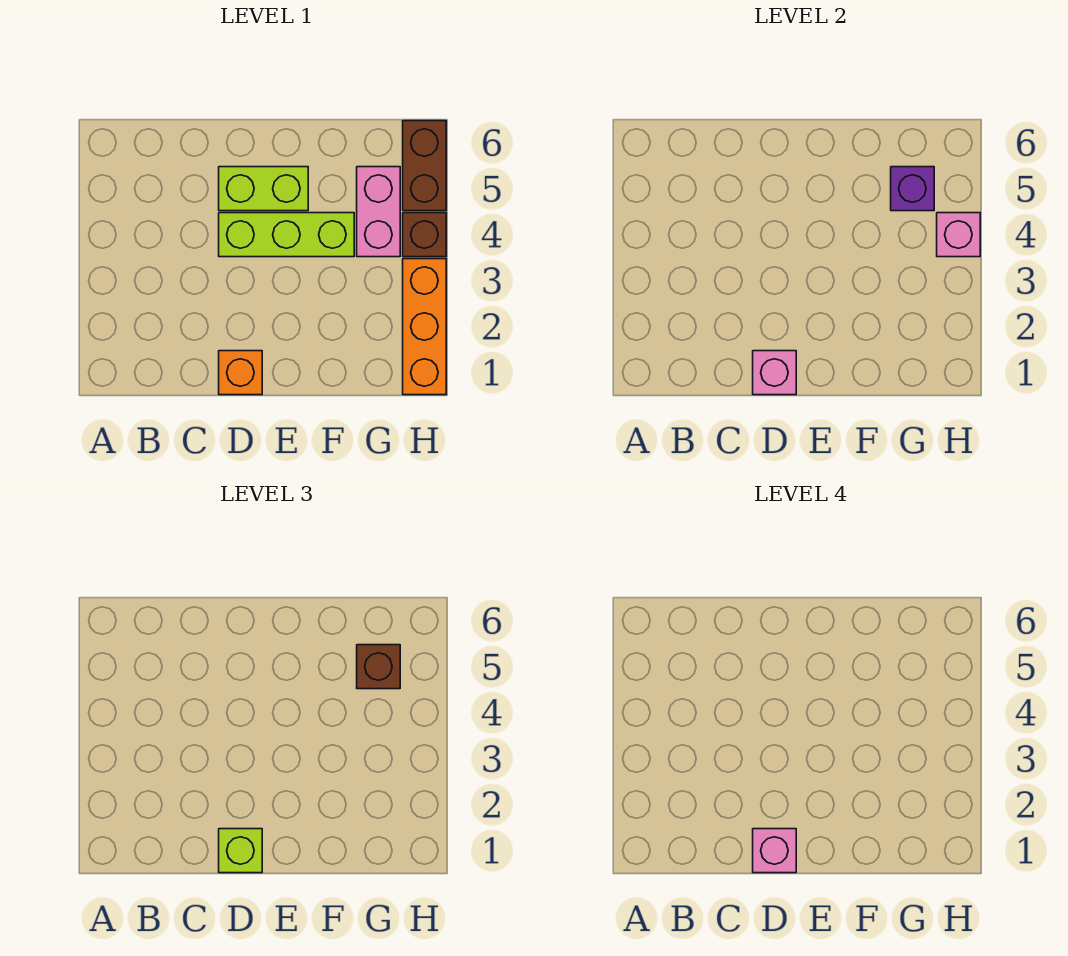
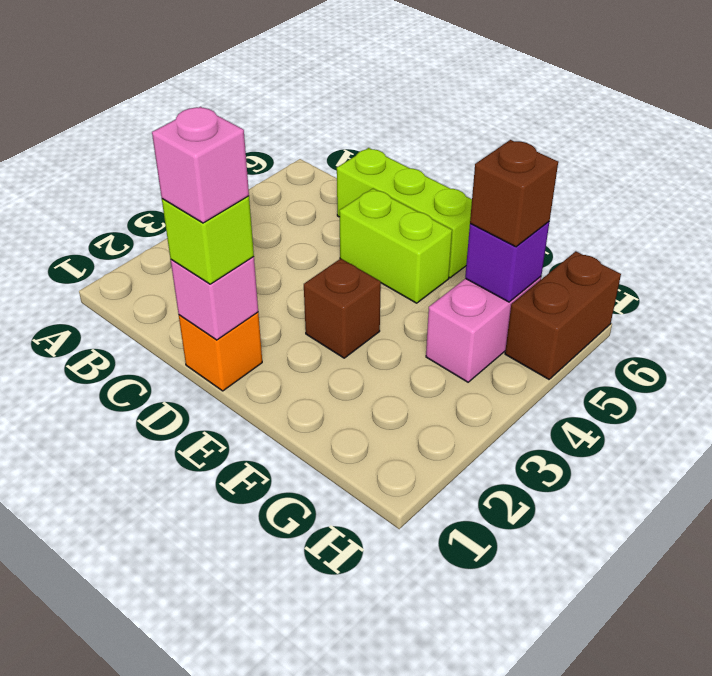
lime 1x3 brick [219,213,354,257] -> lime 1x3 brick moved to [337,148,472,278]
orange 1x3 brick [403,259,446,395] -> none
brown 1x1 brick [403,213,446,257] -> brown 1x1 brick moved to [304,259,381,358]
pink 1x1 brick [937,213,980,257] -> none

